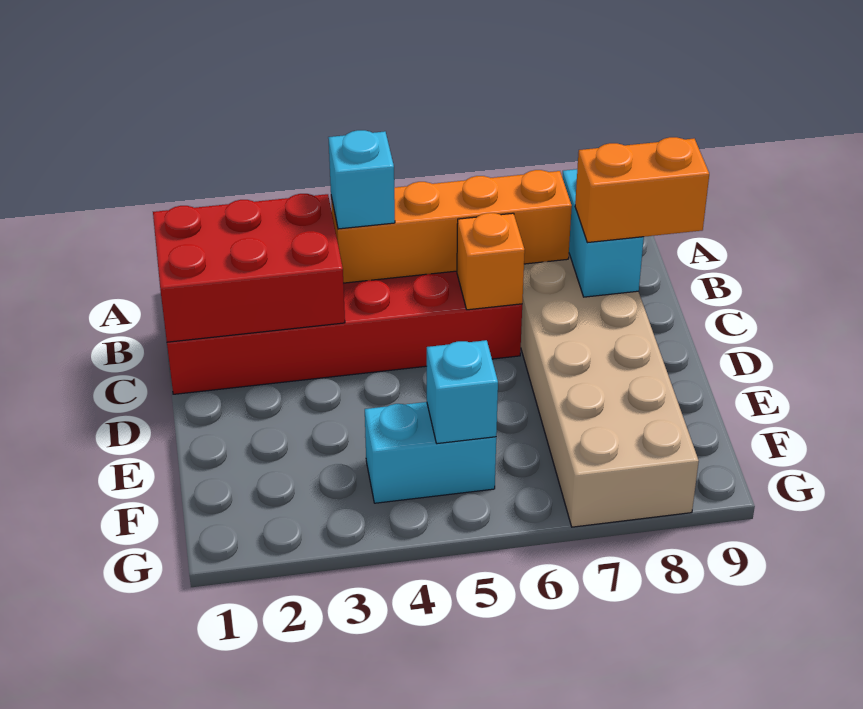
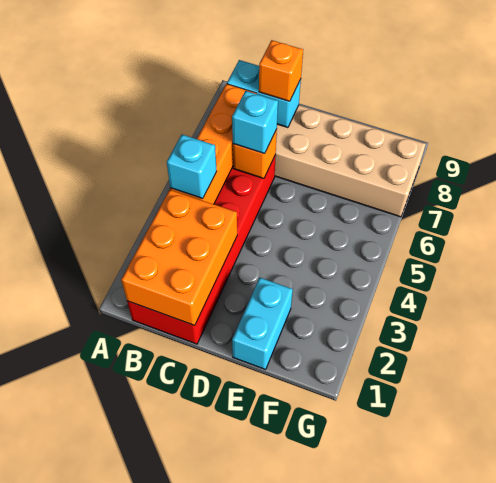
red 2x3 brick [153,194,345,342] -> orange 2x3 brick [121,190,237,325]
orange 1x2 brick [575,137,709,243] -> orange 1x1 brick [259,40,303,101]
cyan 1x2 brick [365,402,496,503] -> cyan 1x2 brick moved to [232,278,293,369]
cyan 1x1 brick [427,340,498,444] -> cyan 1x1 brick moved to [232,91,278,154]

